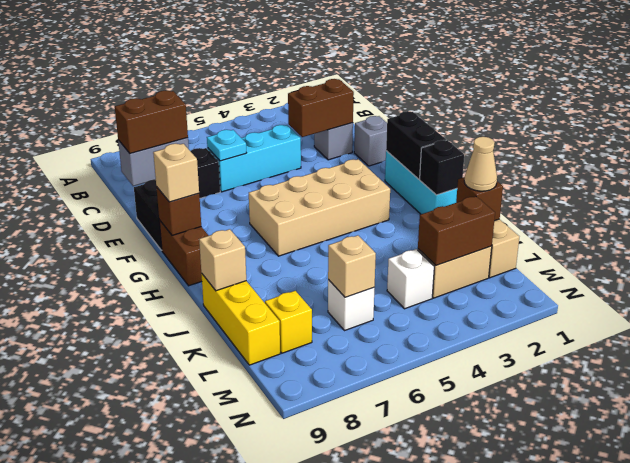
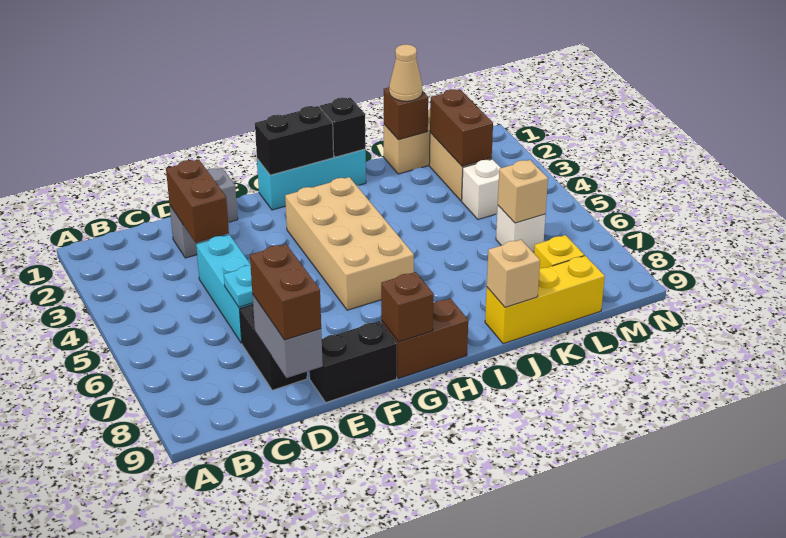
tan 1x1 brick [153,144,199,202] -> none

